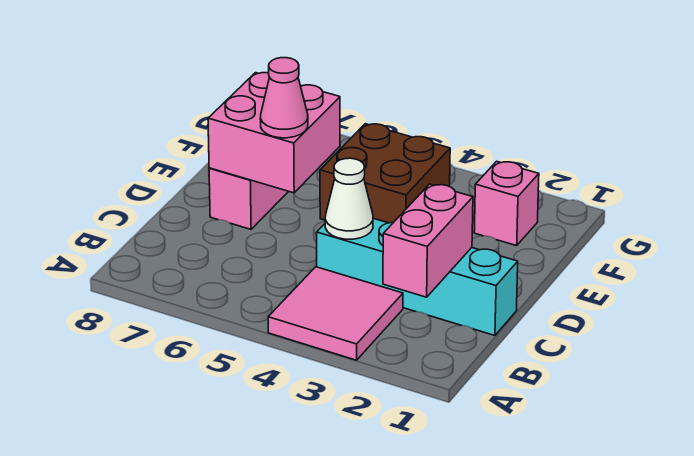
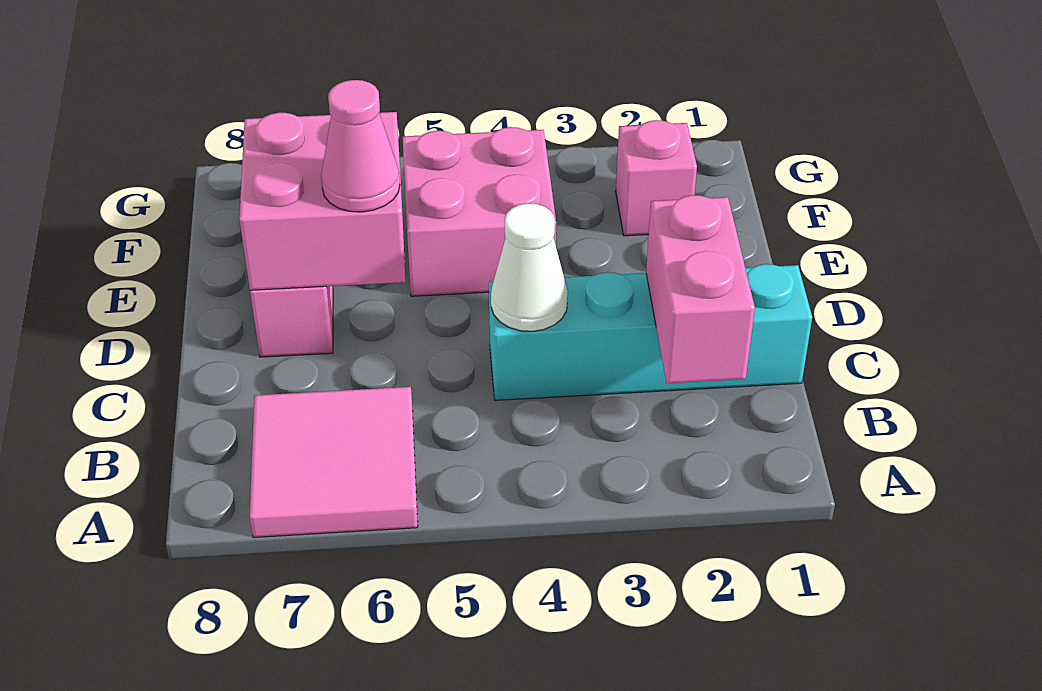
pink 2x2 tile [268,267,403,360] -> pink 2x2 tile moved to [250,387,418,537]
brown 2x2 brick [320,124,450,223] -> pink 2x2 brick [403,127,556,296]

